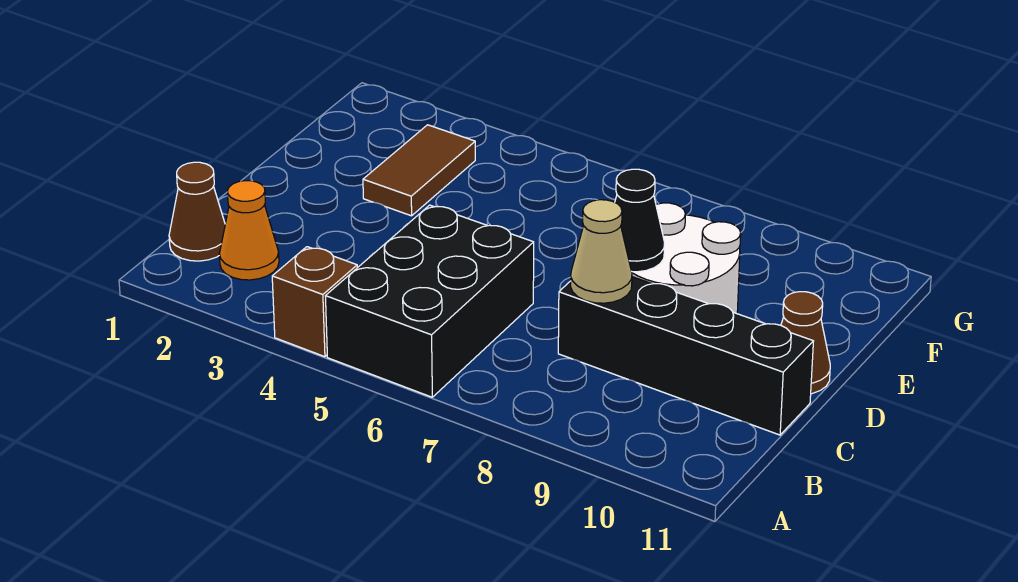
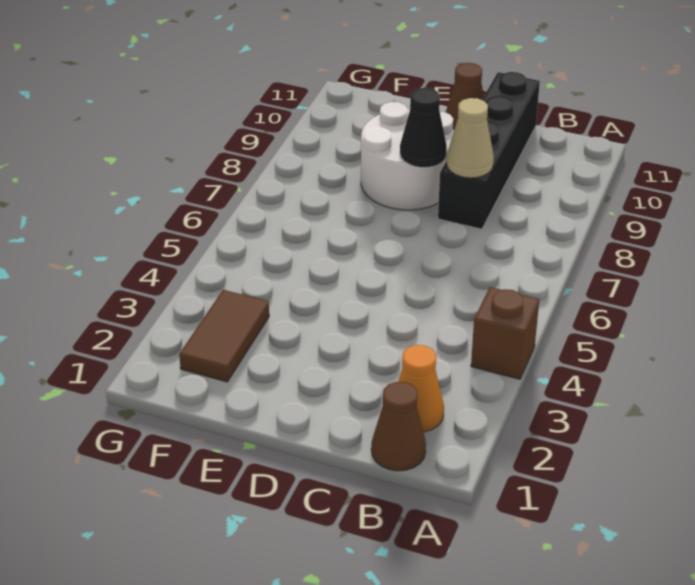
black 2x3 brick [326,205,534,397] -> none
brown 1x2 tile [363,125,475,216] -> brown 1x2 tile turned to [179,290,269,382]

